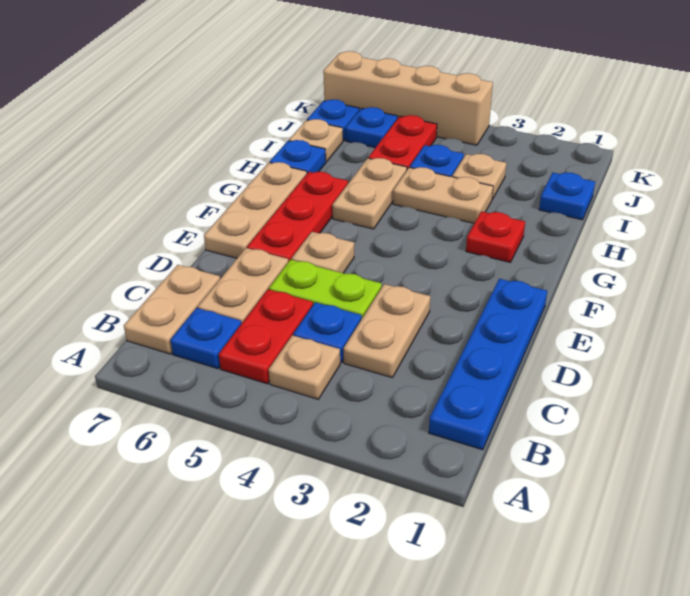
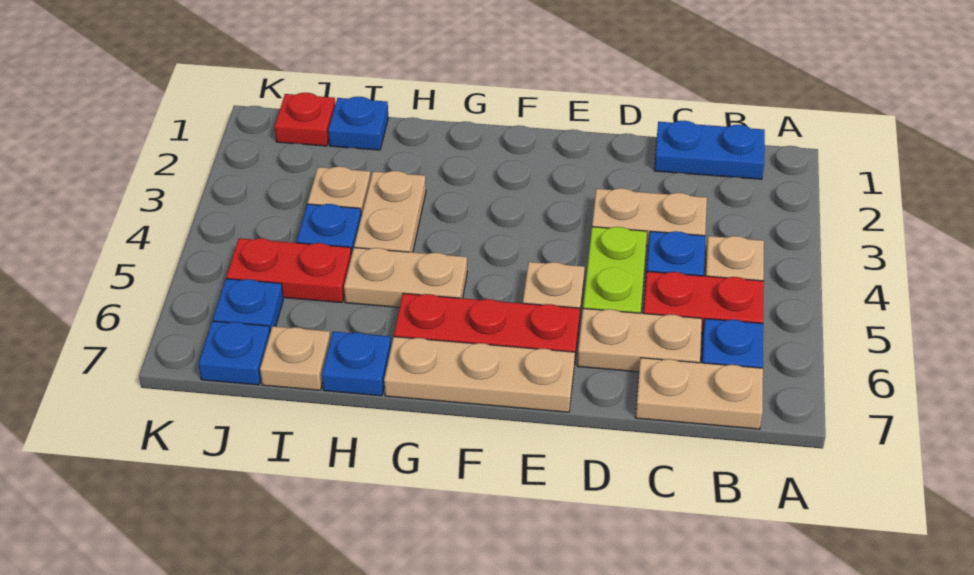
blue 1x4 plate [429,279,547,450] -> blue 1x2 plate [654,121,765,179]
red 1x1 plate [466,211,525,262] -> red 1x1 plate moved to [275,93,335,146]
tan 1x4 brick [323,51,493,145] -> none

